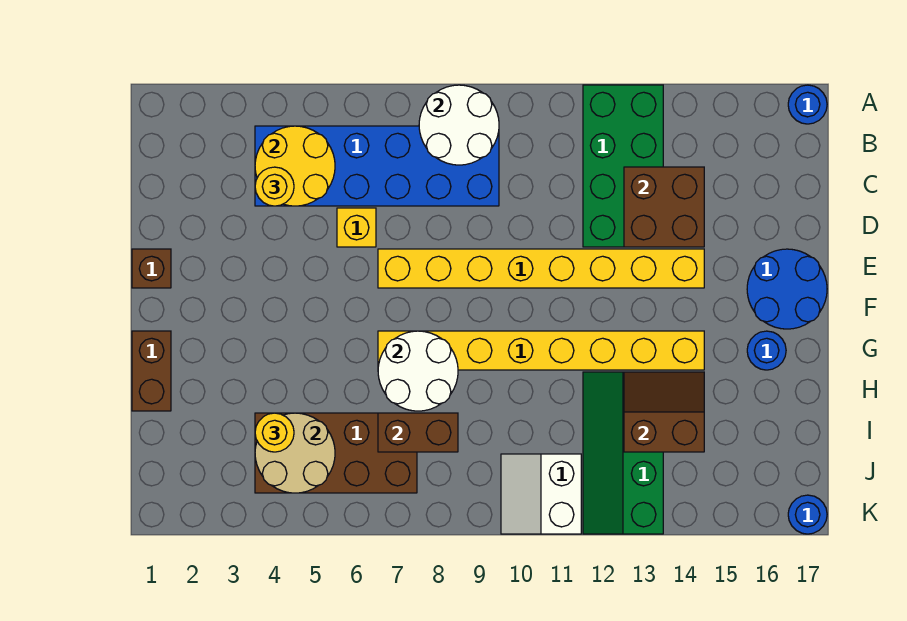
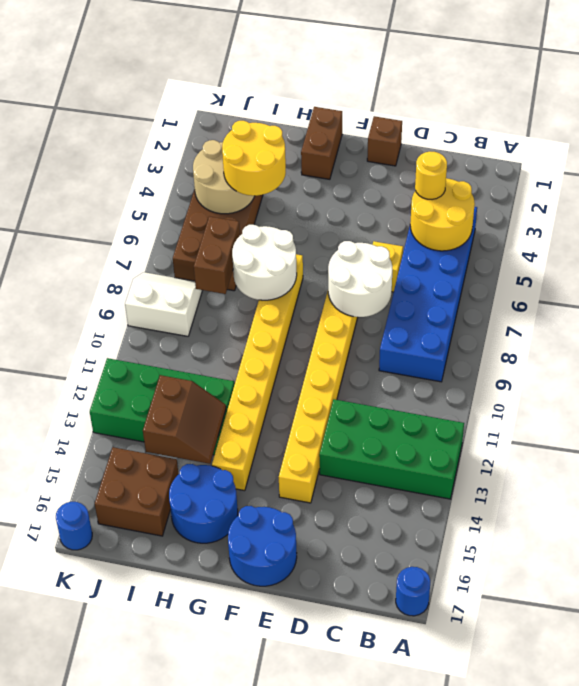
white 2x2 round brick [419,85,499,165] -> white 2x2 round brick moved to [328,241,392,317]
brown 2x2 brick [624,167,704,247] -> brown 2x2 brick moved to [95,447,179,536]
brown 1x2 brick [132,331,171,411] -> brown 1x2 brick turned to [301,107,342,179]
blue 1x1 round brick [747,331,786,370] -> blue 2x2 round brick [169,464,238,543]
green 2x4 slope [583,372,663,534] -> green 2x4 brick [90,358,234,455]
yellow 1x1 round brick [255,413,294,452] -> yellow 2x2 round brick [222,121,286,196]
white 2x2 slope [501,454,581,534] -> white 2x2 slope moved to [125,272,203,336]

